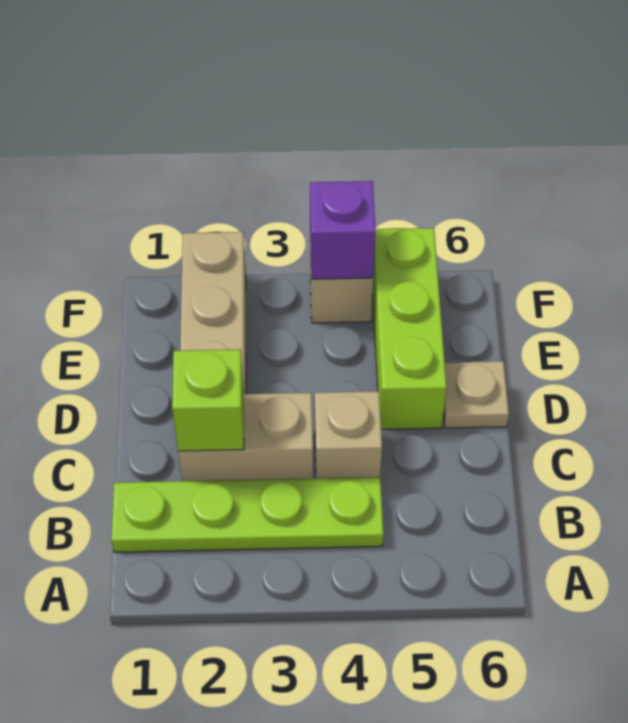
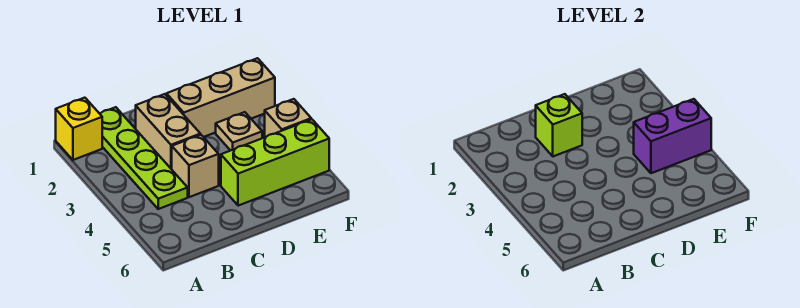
none -> yellow 1x1 brick [56,98,102,160]
tan 1x1 plate [444,361,509,428] -> tan 1x1 plate moved to [216,112,262,151]
purple 1x1 brick [310,181,376,279] -> purple 1x2 brick [634,99,711,173]

